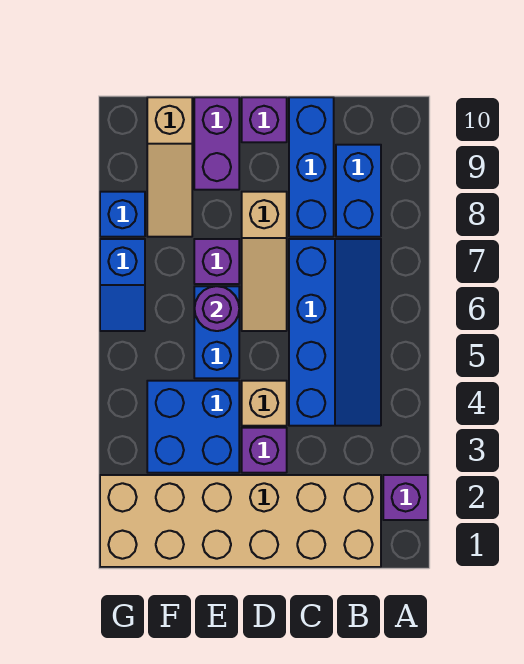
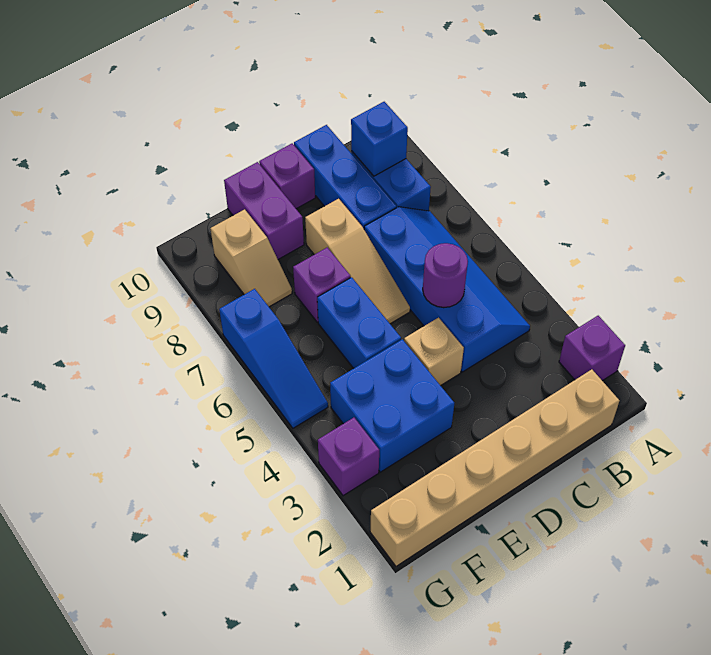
tan 2x6 brick [100,475,381,567] -> tan 1x6 brick [370,369,620,566]
purple 1x1 brick [242,428,287,473] -> purple 1x1 brick moved to [318,418,379,496]
purple 1x1 round brick [194,286,239,331] -> purple 1x1 round brick moved to [423,243,468,308]
tan 1x3 slope [147,97,192,237] -> tan 1x2 slope [210,209,292,307]
blue 1x2 slope [100,239,145,331] -> blue 1x3 slope [219,289,328,428]
blue 1x1 brick [100,192,145,237] -> blue 1x1 brick moved to [351,102,408,176]

